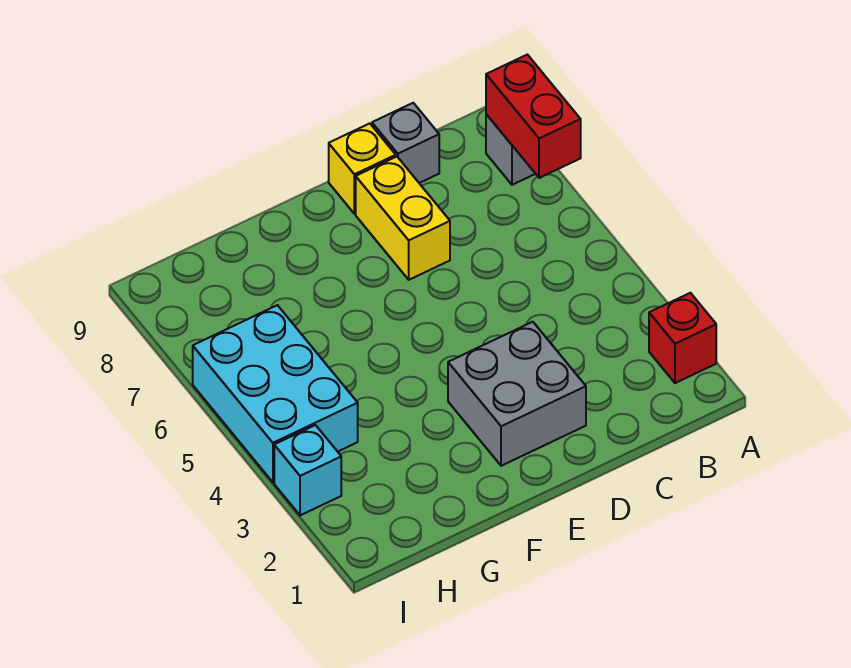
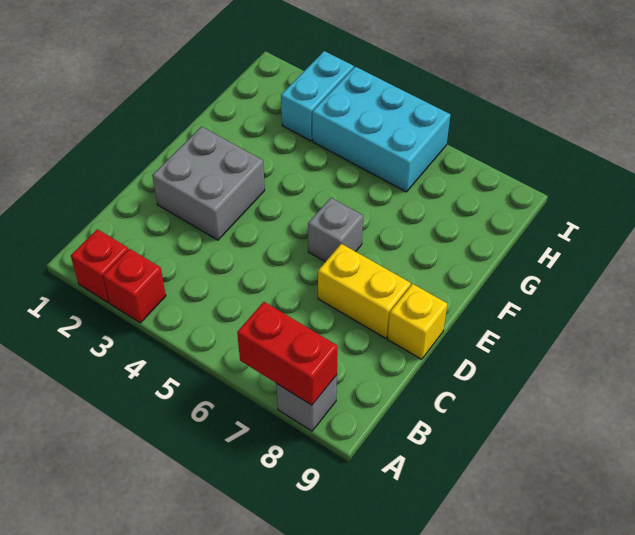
none -> red 1x1 brick [103,249,166,323]
grey 1x1 brick [372,103,439,183] -> grey 1x1 brick moved to [308,198,363,262]
cyan 1x1 brick [274,425,341,515] -> cyan 1x2 brick [281,51,354,141]

